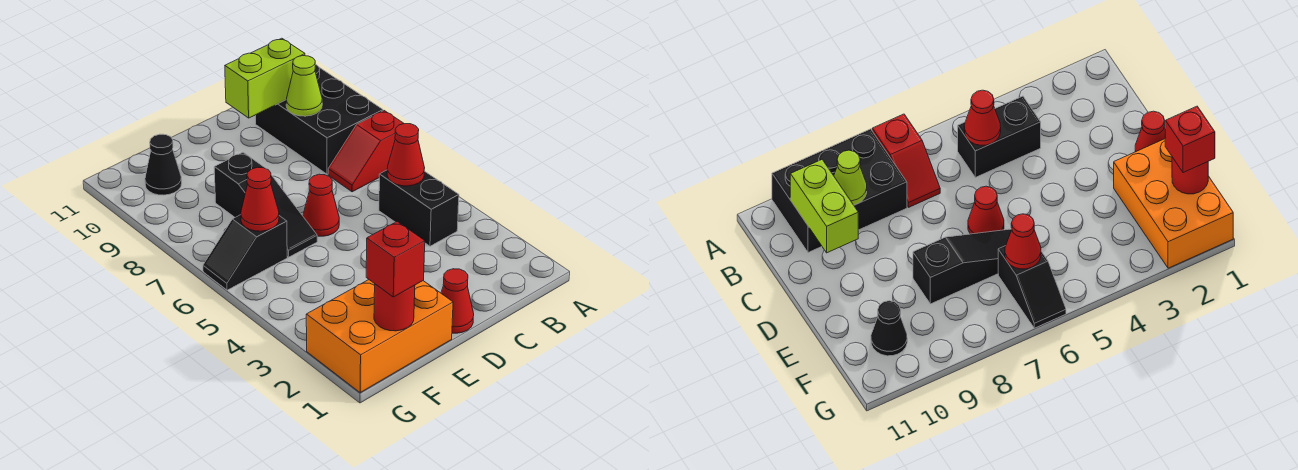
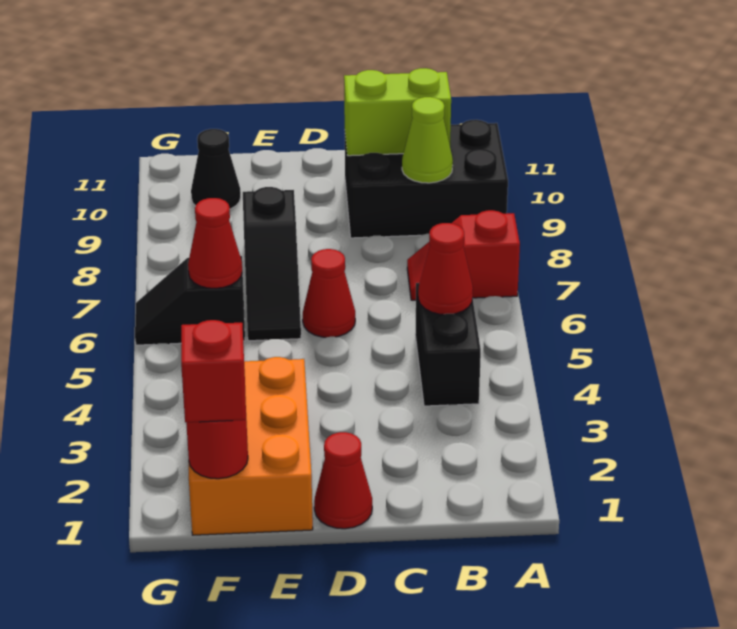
black 2x3 brick [256,64,383,174] -> black 2x3 brick turned to [345,120,508,238]
orange 2x3 brick [306,280,453,393] -> orange 2x3 brick turned to [189,357,313,535]

